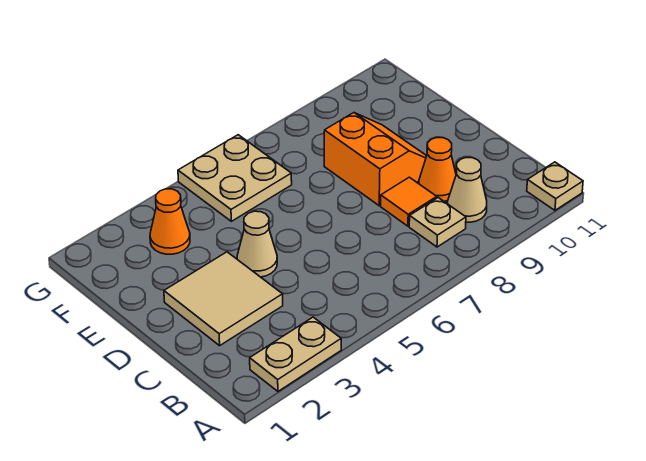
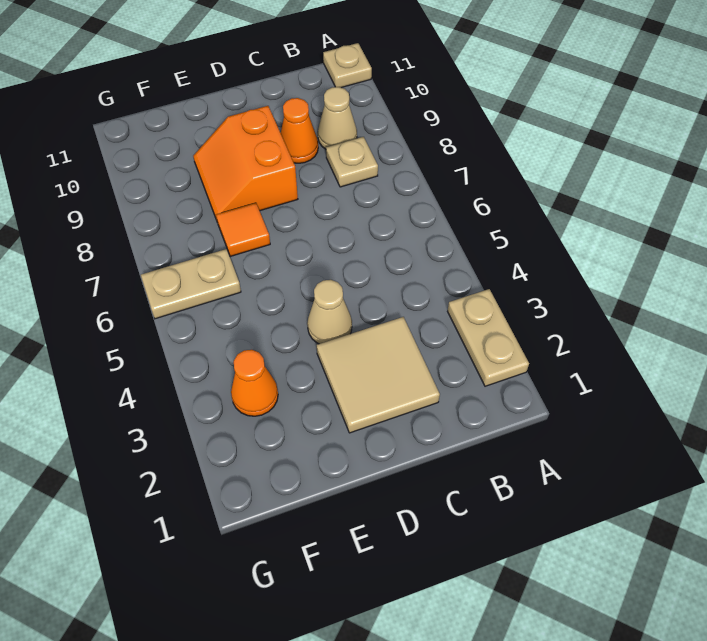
orange 1x1 tile [381,177,437,226] -> orange 1x1 tile moved to [216,203,270,257]
orange 2x2 slope [324,113,426,206] -> orange 2x2 slope turned to [193,106,298,223]
tan 2x2 plate [178,135,292,221] -> tan 1x2 plate [141,249,241,319]

